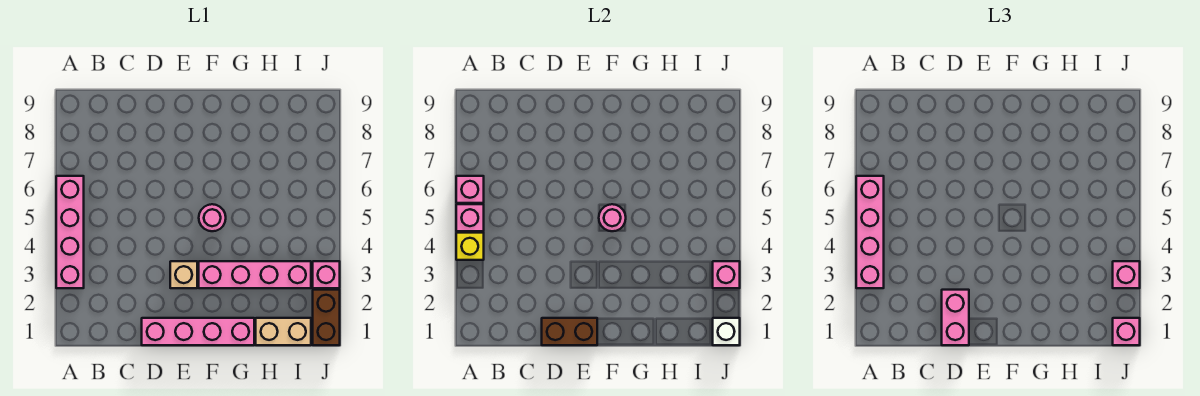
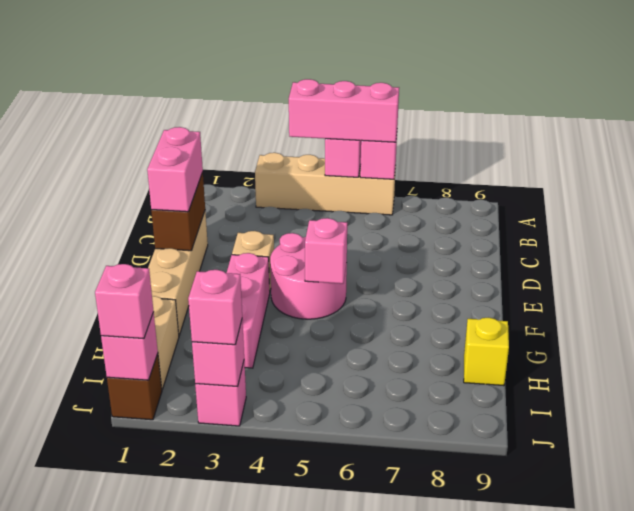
pink 1x4 brick [56,176,84,288] -> tan 1x4 brick [255,153,396,215]
pink 1x4 brick [856,176,884,288] -> pink 1x3 brick [289,79,399,143]
yellow 1x1 brick [456,233,484,260] -> yellow 1x1 brick moved to [464,318,509,386]
pink 1x4 brick [142,318,254,345] -> tan 1x4 brick [148,212,208,335]
pink 1x2 brick [942,290,969,345] -> pink 1x2 brick turned to [147,127,203,212]
pink 1x4 brick [199,261,311,288] -> pink 1x3 brick [227,253,270,368]
pink 1x1 round brick [199,204,226,231] -> pink 2x2 round brick [270,233,347,319]
pink 1x1 round brick [599,204,626,231] -> pink 1x1 brick [305,218,347,284]
brown 1x2 brick [313,290,340,345] -> brown 1x1 brick [107,354,162,420]
white 1x1 brick [713,318,740,345] -> pink 1x1 brick [101,312,158,380]

